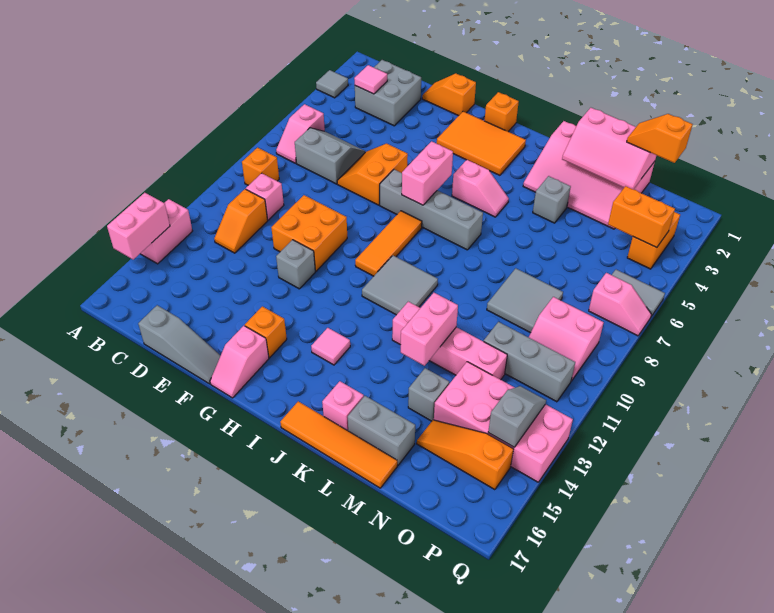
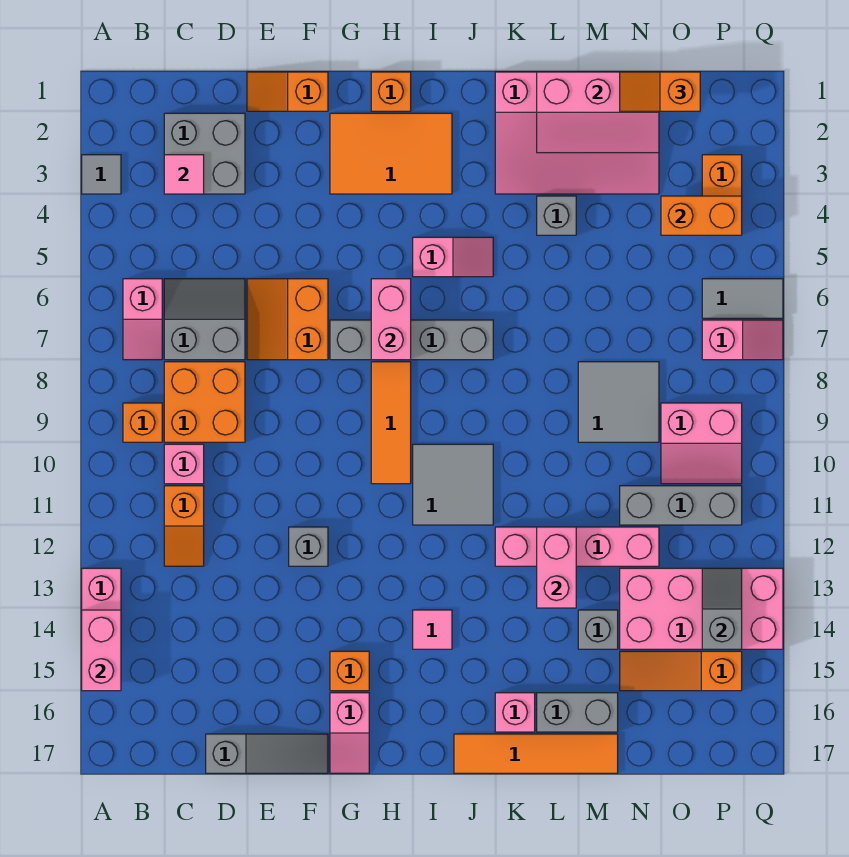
orange 2x2 brick [271,195,347,271] -> orange 2x2 brick moved to [164,362,245,442]

